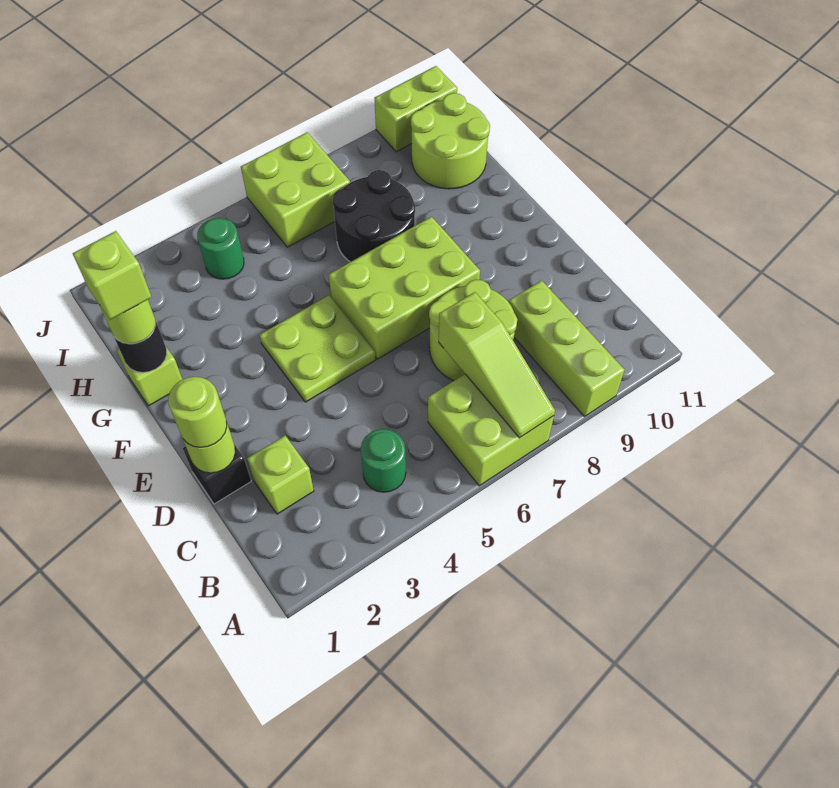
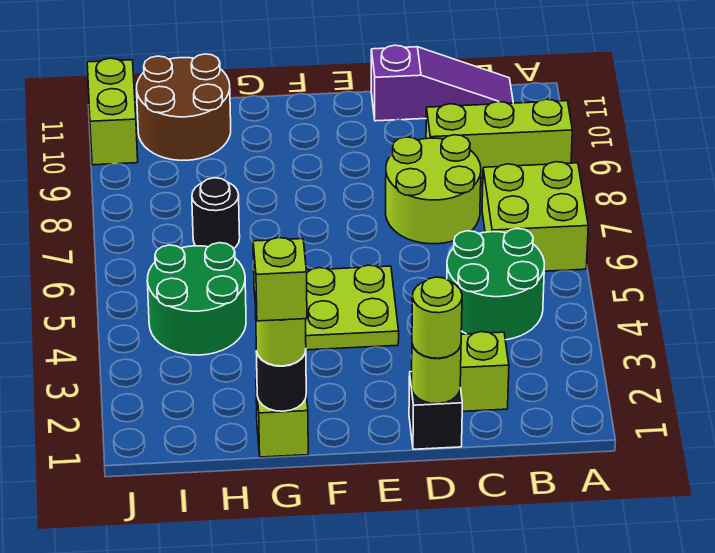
lime 1x3 slope [439,292,555,438] -> none
green 1x1 round brick [361,429,406,492] -> green 2x2 round brick [447,229,544,340]
none -> purple 1x3 slope [371,45,513,121]
lime 2x3 brick [329,217,480,359] -> none
black 2x2 round brick [333,170,415,262] -> black 1x1 round brick [192,178,240,249]
lime 2x2 round brick [411,93,490,189] -> brown 2x2 round brick [137,54,231,160]
green 1x1 round brick [197,218,244,279] -> green 2x2 round brick [147,243,246,355]
lime 2x2 brick [241,132,350,247] -> none

